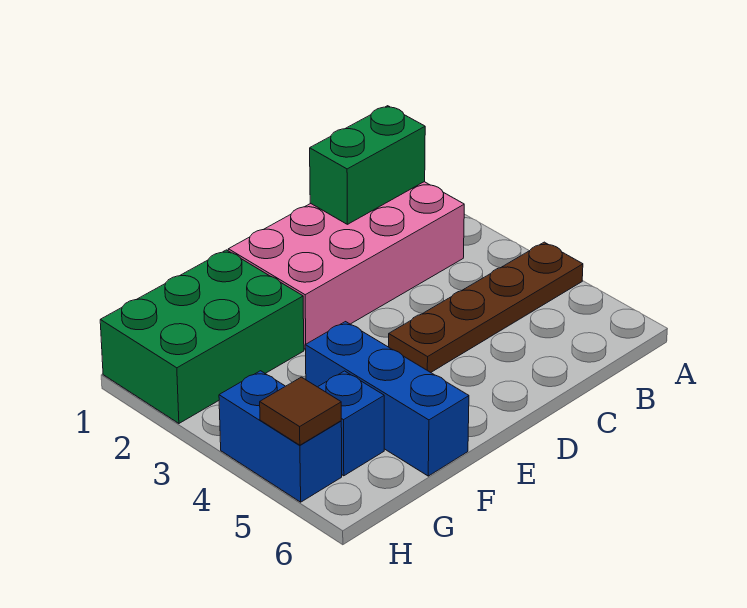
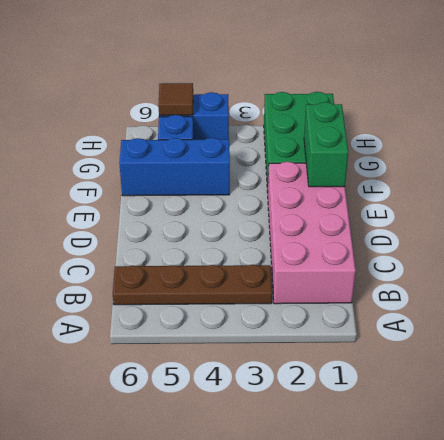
brown 1x4 plate [389,242,583,372] -> brown 1x4 plate turned to [113,265,272,305]
green 1x2 brick [310,106,425,224] -> green 1x2 brick moved to [304,102,348,187]

